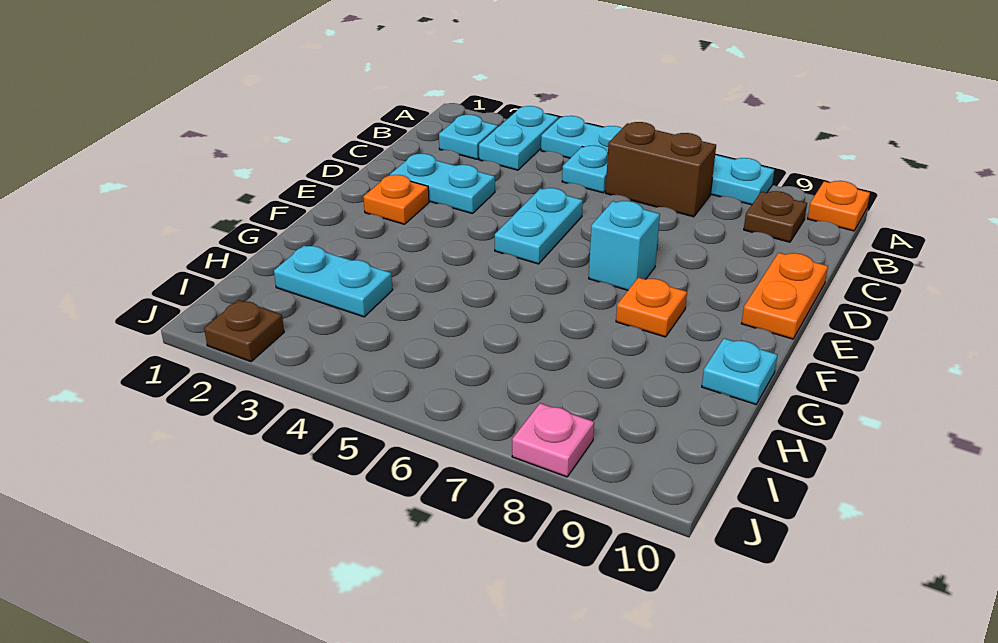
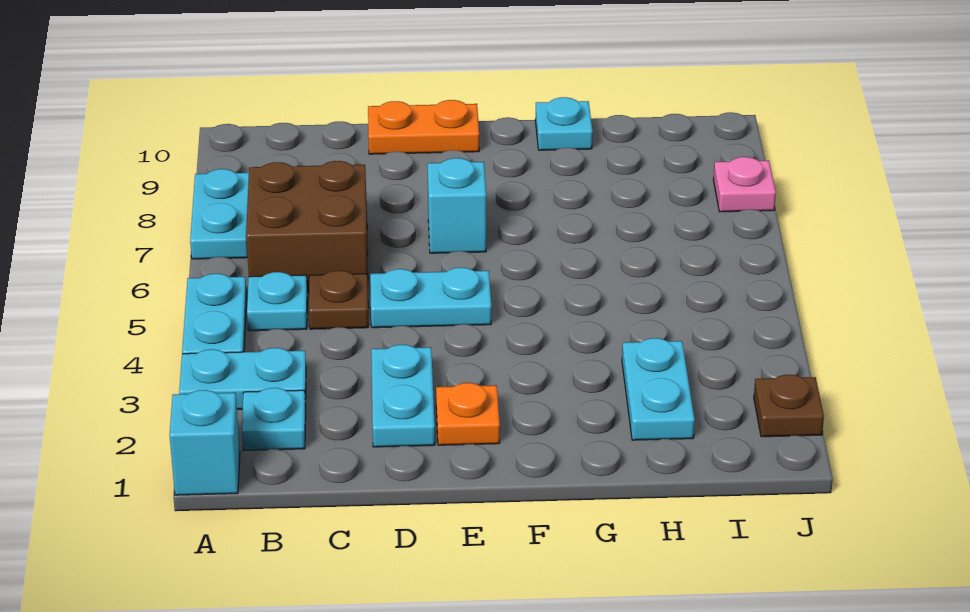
none -> cyan 1x1 brick [170,390,240,495]
orange 1x1 plate [808,181,870,231] -> none
brown 1x2 brick [606,122,716,217] -> brown 2x2 brick [246,161,368,292]
brown 1x1 plate [744,191,807,242] -> brown 1x1 plate moved to [309,271,368,329]
orange 1x1 plate [616,277,687,337] -> none

